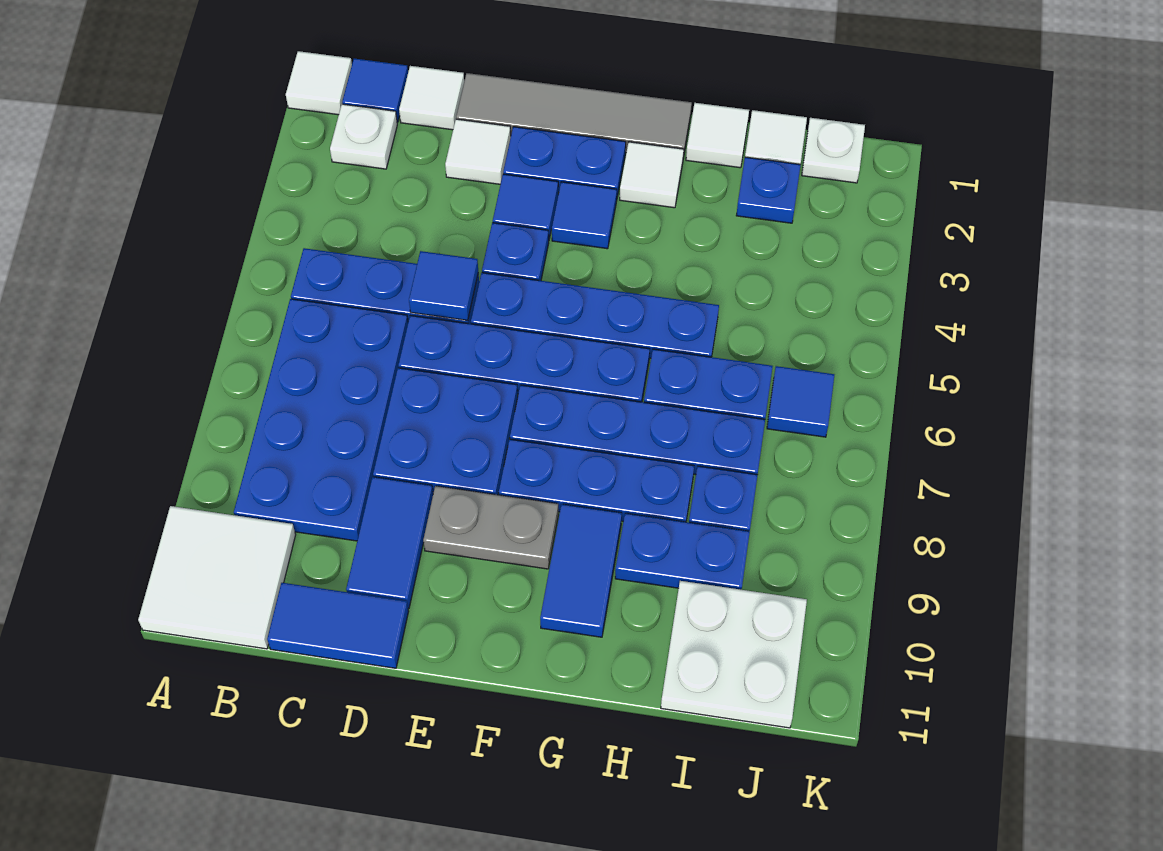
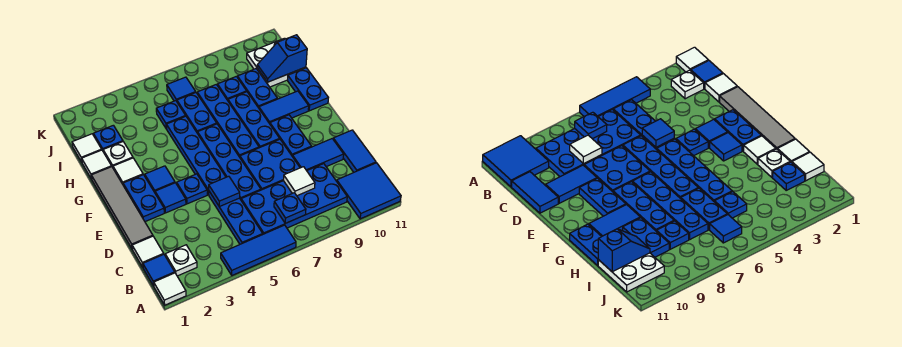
none -> blue 1x3 tile [221,225,296,275]
white 2x2 tile [138,506,296,649] -> blue 2x2 tile [337,163,401,219]
none -> blue 1x1 plate [274,193,306,223]
white 1x1 tile [445,119,511,184] -> white 1x1 tile moved to [283,167,315,196]
grey 1x2 plate [423,486,558,569] -> blue 1x2 plate [270,115,311,157]
none -> blue 1x2 plate [288,68,328,111]
none -> blue 1x1 plate [156,101,185,129]
none -> blue 1x2 slope [257,35,307,82]
white 1x1 plate [802,118,865,183] -> white 1x1 plate moved to [103,142,133,167]

